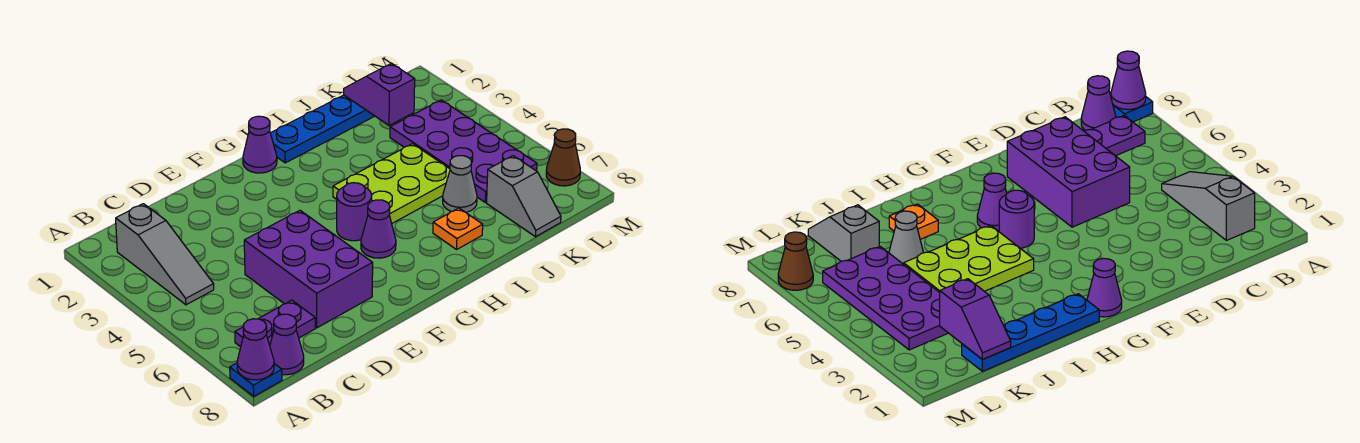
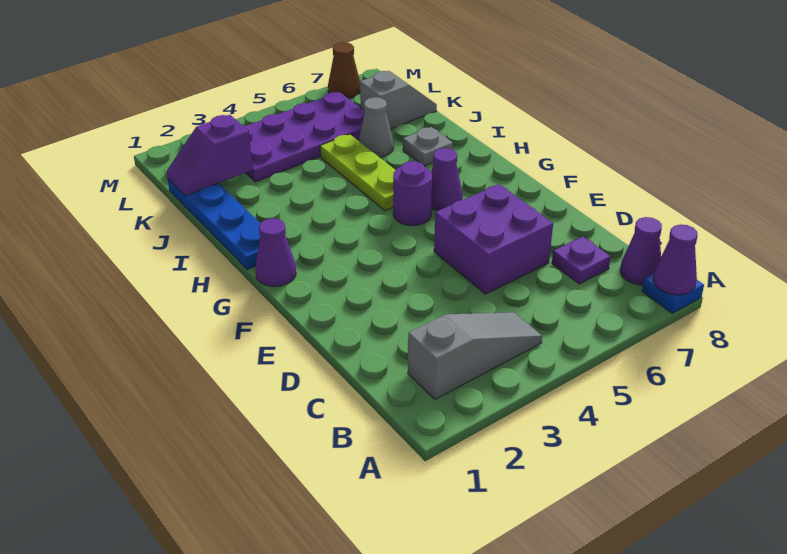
purple 1x2 plate [235,300,315,347] -> purple 1x1 plate [552,236,611,284]
purple 2x3 brick [244,210,373,328] -> purple 2x2 brick [434,184,553,294]
lime 2x3 plate [333,144,450,223] -> lime 1x3 plate [320,134,395,210]
orange 1x1 plate [433,208,483,249] -> grey 1x1 plate [403,127,453,166]

